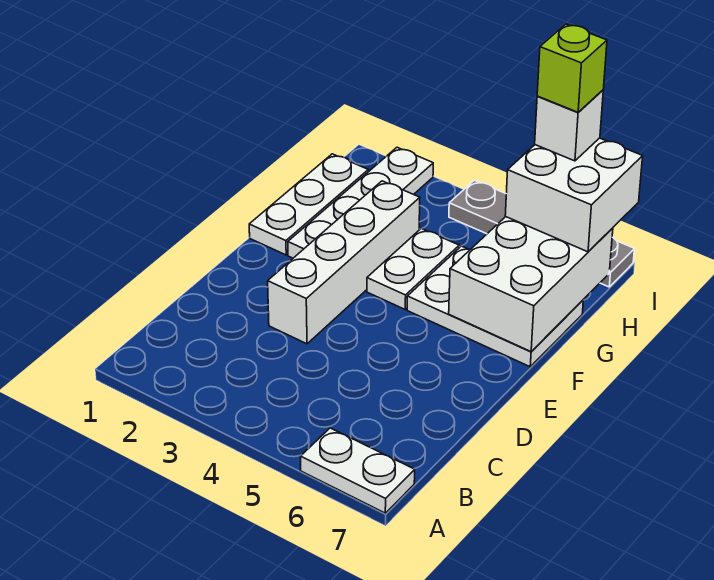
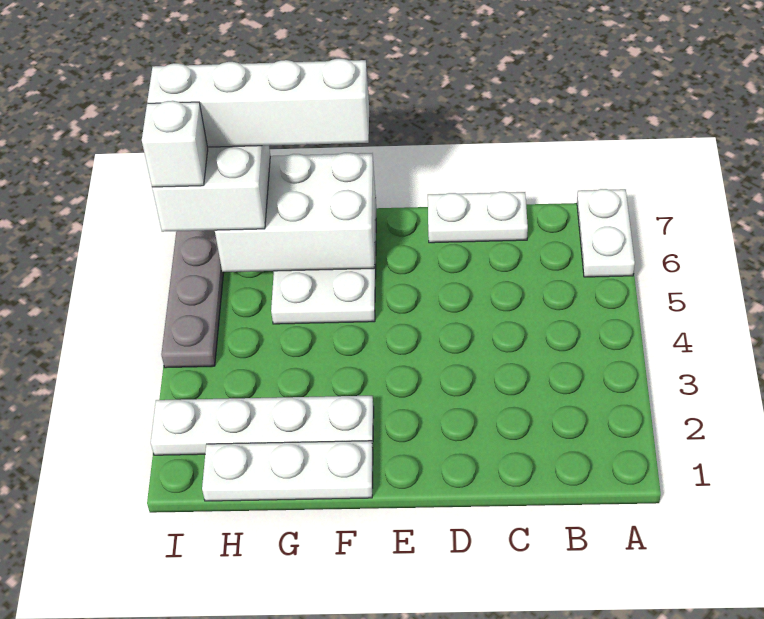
white 1x4 brick [268,181,420,344] -> white 1x4 brick moved to [147,59,369,147]
white 1x2 plate [367,229,459,309] -> white 1x2 plate moved to [428,192,528,243]
lime 1x1 brick [537,24,607,112] -> none

